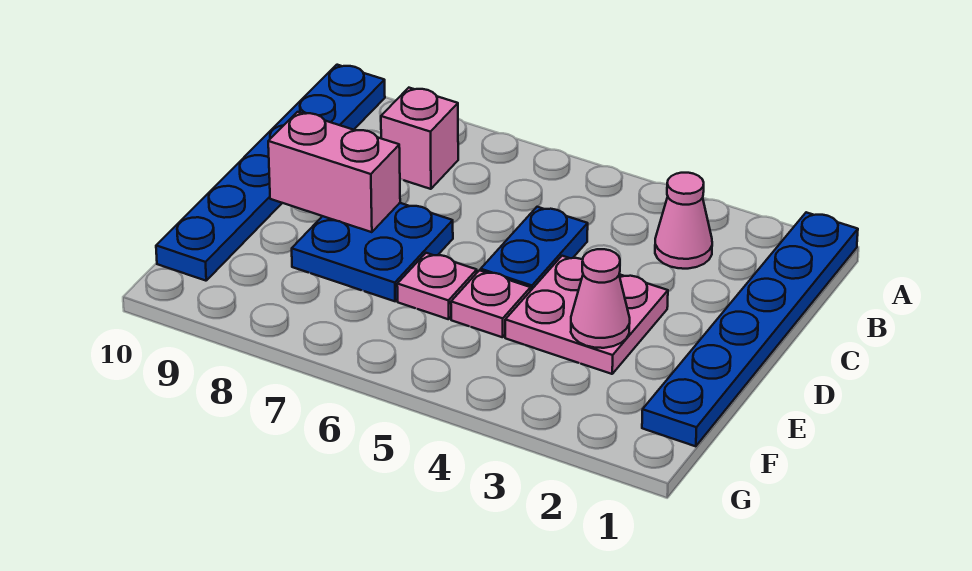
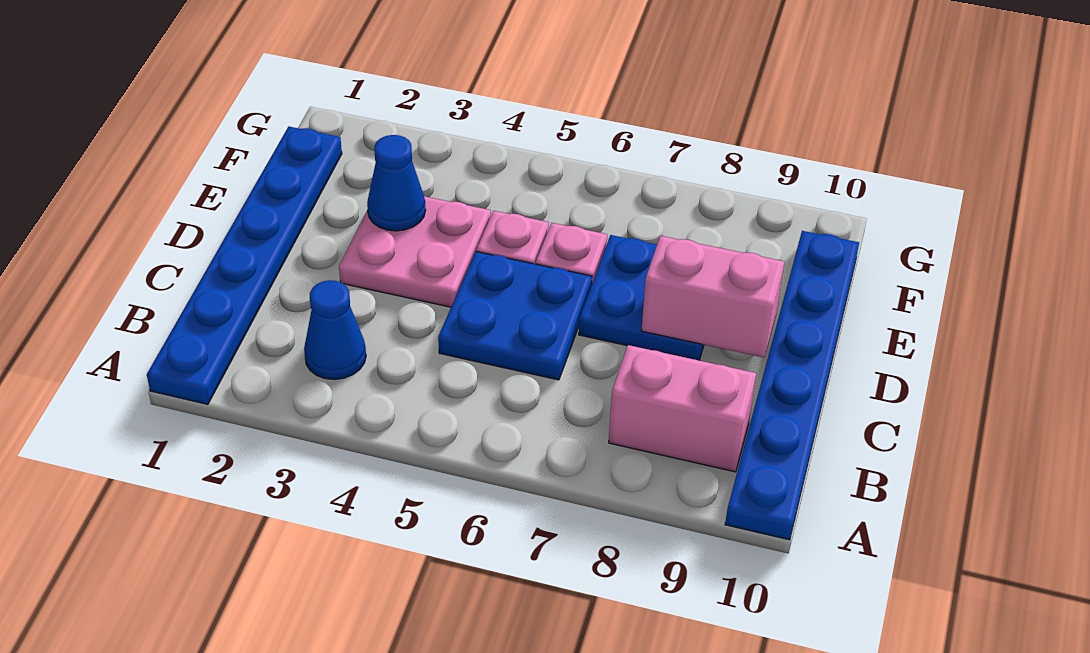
pink 1x1 cone [655,173,712,269] -> blue 1x1 cone [304,280,366,379]
pink 1x1 brick [381,88,458,189] -> pink 1x2 brick [609,345,756,472]
blue 1x2 plate [481,207,588,290] -> blue 2x2 plate [438,252,592,380]
pink 1x1 cone [571,249,630,348] -> blue 1x1 cone [367,135,426,231]

